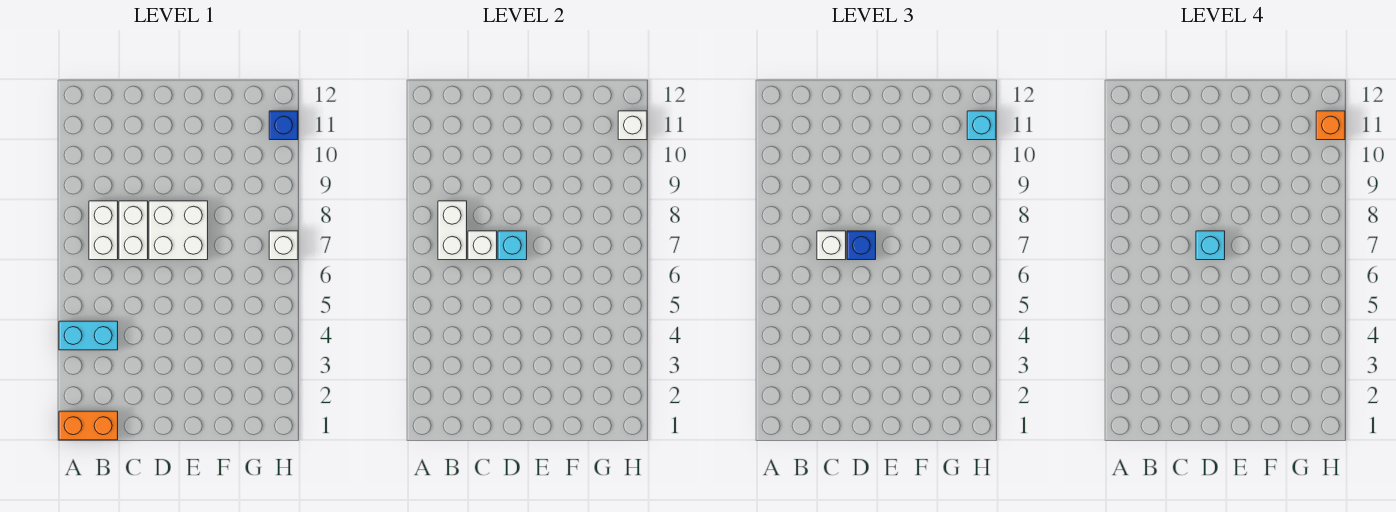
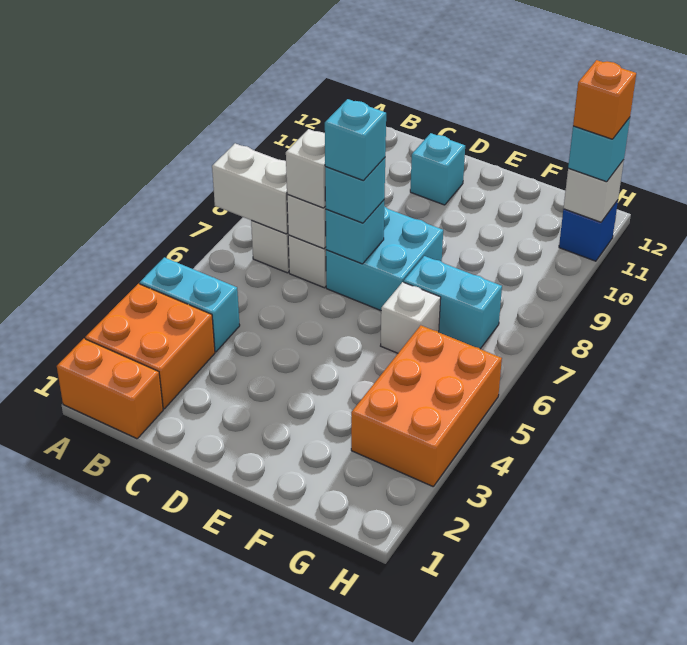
none -> orange 2x2 brick [85,284,215,409]
white 1x2 brick [438,201,467,260] -> white 1x2 brick turned to [212,143,288,234]
white 2x2 brick [149,201,208,260] -> cyan 2x2 brick [326,206,443,310]
blue 1x1 brick [847,231,876,260] -> cyan 1x1 brick [325,158,385,223]
none -> cyan 1x1 brick [410,133,465,205]
none -> cyan 1x2 brick [404,256,502,349]
none -> orange 2x3 brick [351,325,502,486]
white 1x1 brick [269,231,298,260] -> white 1x1 brick moved to [381,282,441,353]

